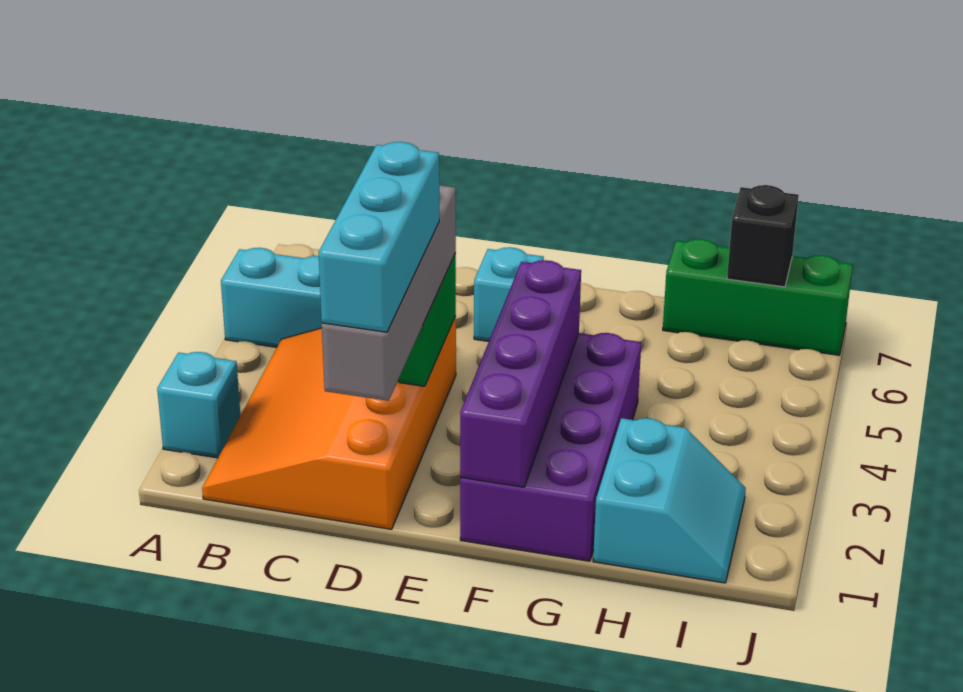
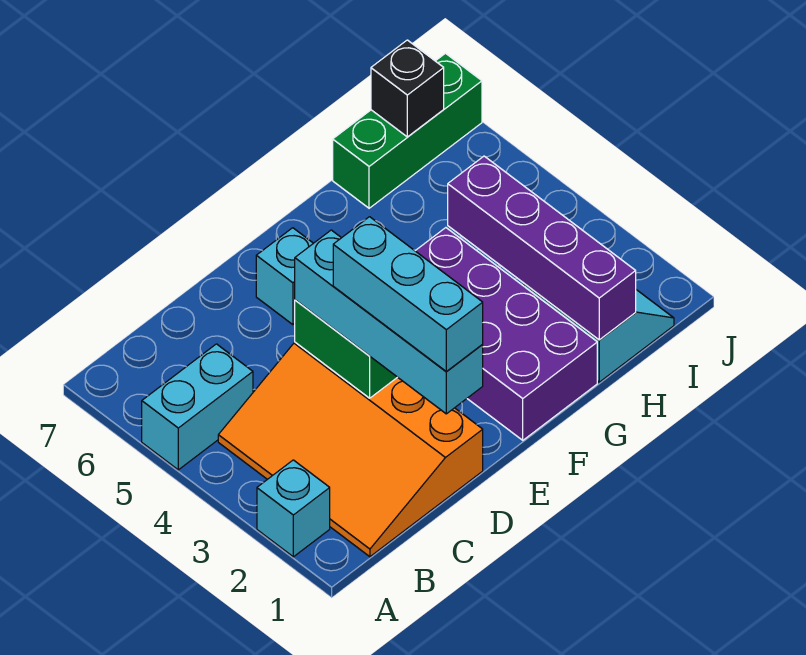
grey 1x4 brick [322,185,456,401] -> cyan 1x4 brick [295,230,483,414]
purple 1x4 brick [460,260,581,487] -> purple 1x4 brick moved to [448,156,636,340]

